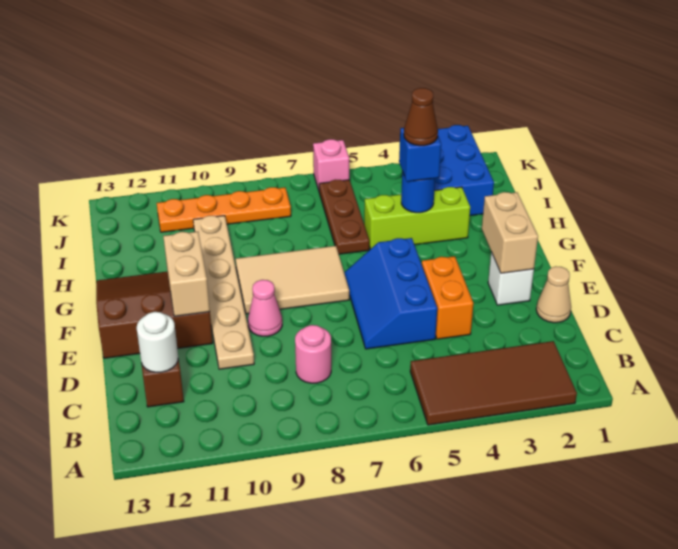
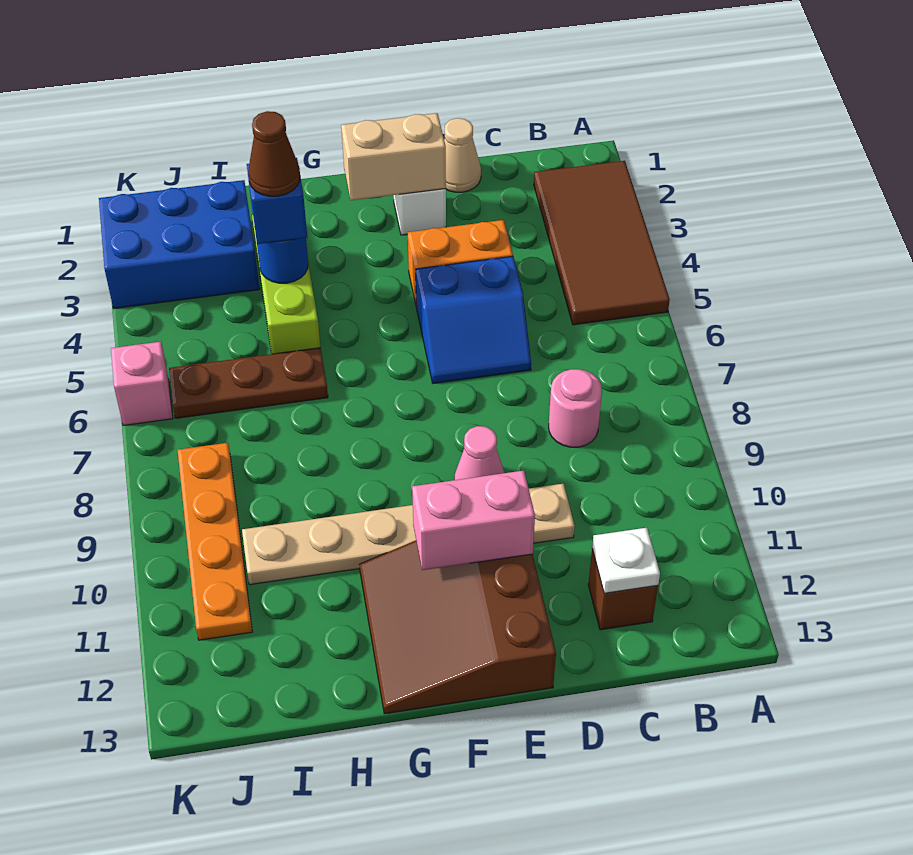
white 1x1 round brick [137,312,178,372] -> white 1x1 plate [592,528,660,593]
blue 2x3 slope [344,238,437,349] -> blue 2x2 slope [416,256,531,383]
tan 1x2 brick [163,232,210,316] -> pink 1x2 brick [412,470,535,570]
tan 2x3 tile [236,246,349,314] -> none

